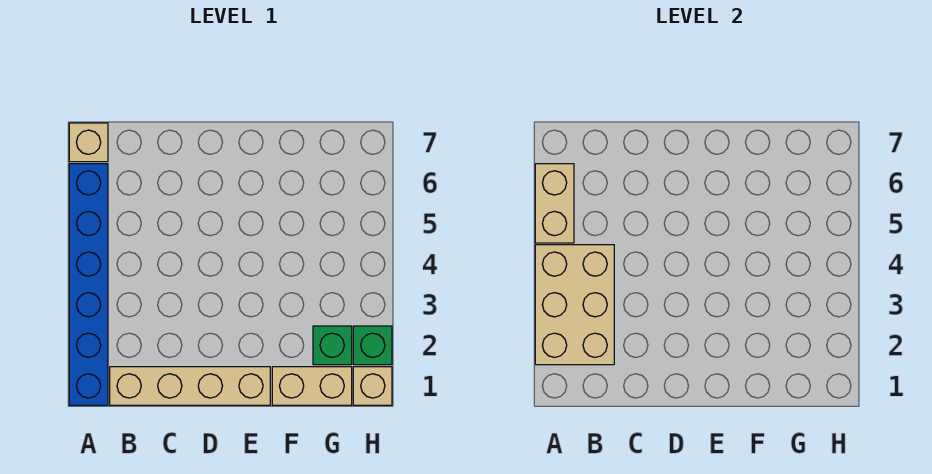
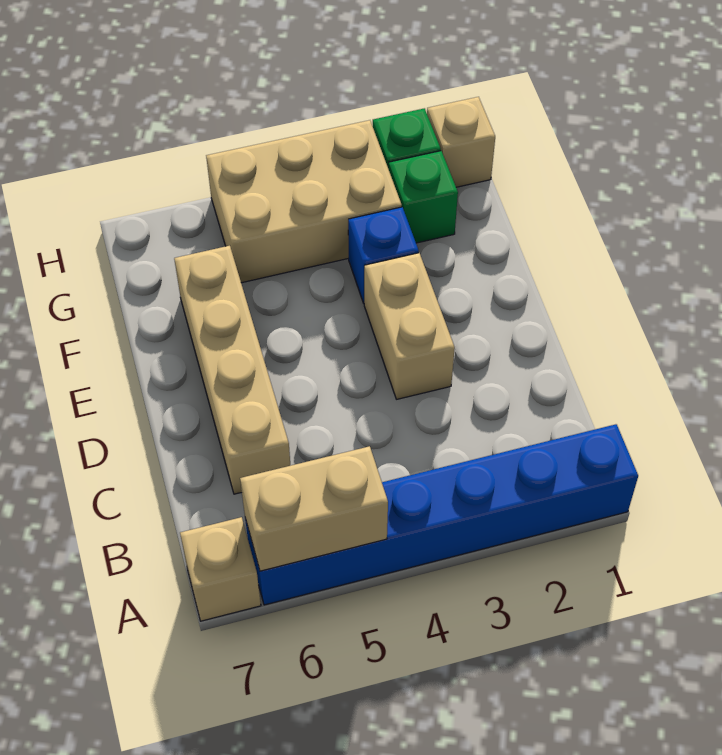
tan 2x3 brick [535,245,614,365] -> tan 2x3 brick moved to [206,120,402,283]
tan 1x4 brick [110,367,270,405] -> tan 1x4 brick moved to [174,246,290,494]
tan 1x2 brick [272,367,352,405] -> tan 1x2 brick moved to [364,253,455,399]
none -> blue 1x1 brick [348,207,419,303]

